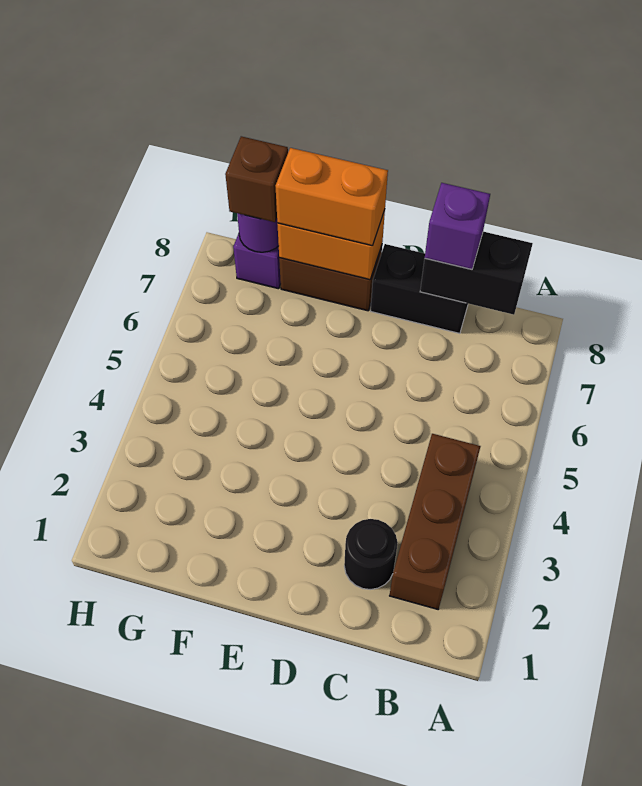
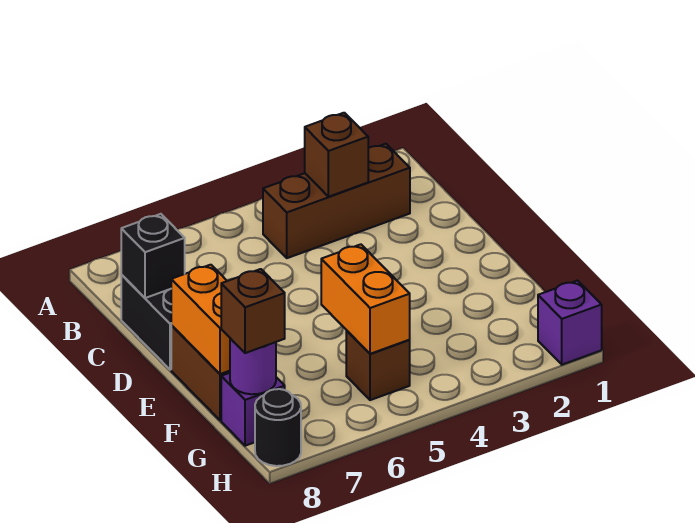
none -> brown 1x1 brick [305,113,368,197]
black 1x2 brick [420,232,533,315] -> black 1x1 brick [121,214,185,298]
black 1x1 round brick [344,519,398,590] -> black 1x1 round brick moved to [255,389,301,466]
purple 1x1 brick [425,183,490,269] -> purple 1x1 brick moved to [538,281,602,365]
orange 1x2 brick [276,148,388,246] -> orange 1x2 brick moved to [321,244,410,354]
none -> brown 1x1 brick [346,331,410,400]

